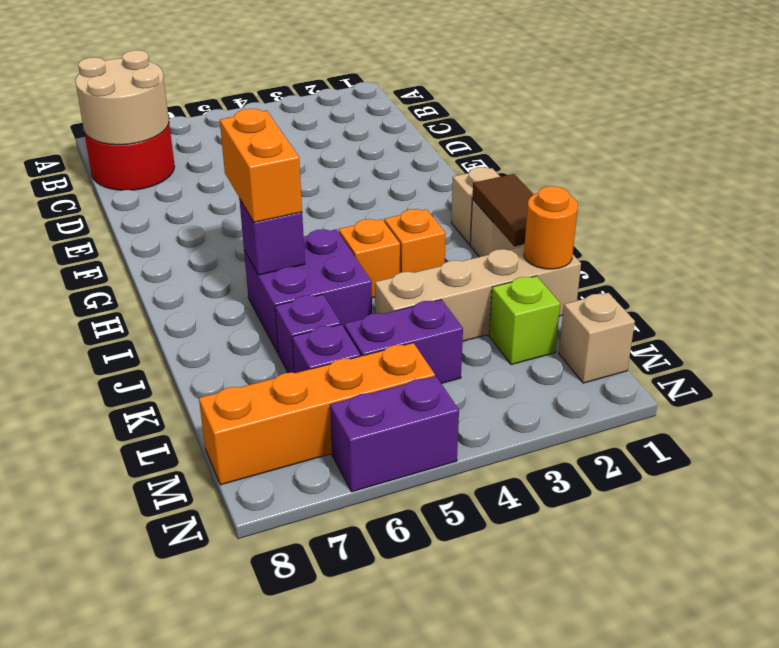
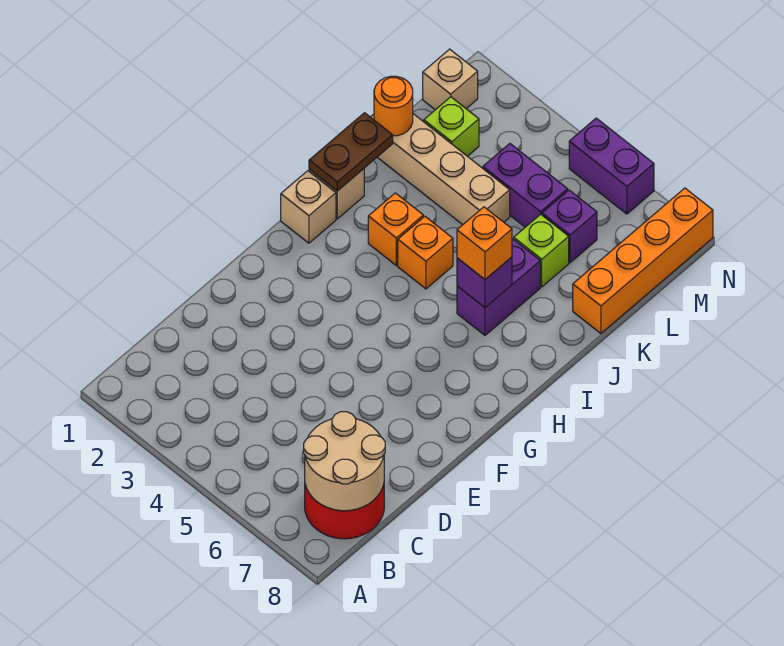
orange 1x2 brick [220,109,302,222] -> orange 1x1 brick [457,207,512,279]
brown 1x2 tile [472,174,534,247] -> brown 1x2 plate [309,113,393,191]
purple 2x2 brick [244,229,372,354] -> purple 1x2 brick [457,239,540,335]
purple 1x1 brick [275,294,341,373] -> lime 1x1 brick [514,214,569,287]
orange 1x4 brick [199,343,435,485] -> orange 1x4 brick turned to [573,188,713,333]

